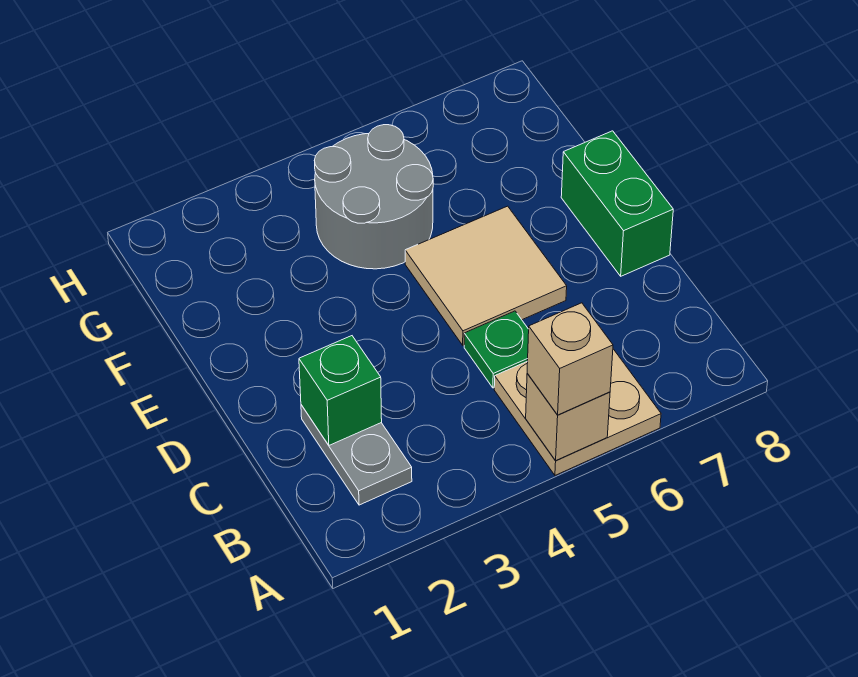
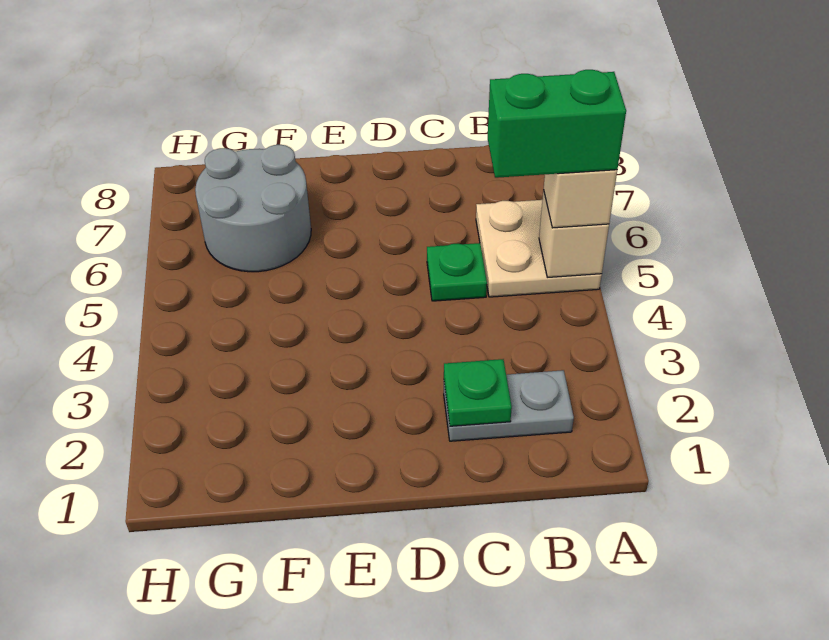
green 1x1 brick [299,336,382,445] -> green 1x1 plate [444,359,512,426]
tan 2x2 tile [405,206,567,345] -> none
green 1x2 brick [561,131,673,276] -> green 1x2 brick moved to [488,70,626,178]
grey 2x2 round brick [314,125,433,269] -> grey 2x2 round brick moved to [195,145,311,272]

